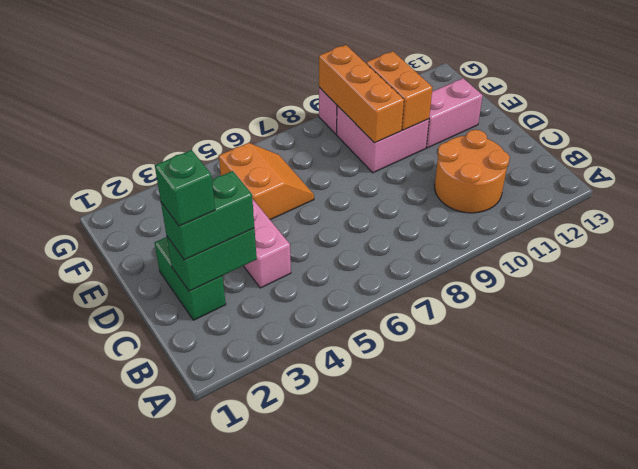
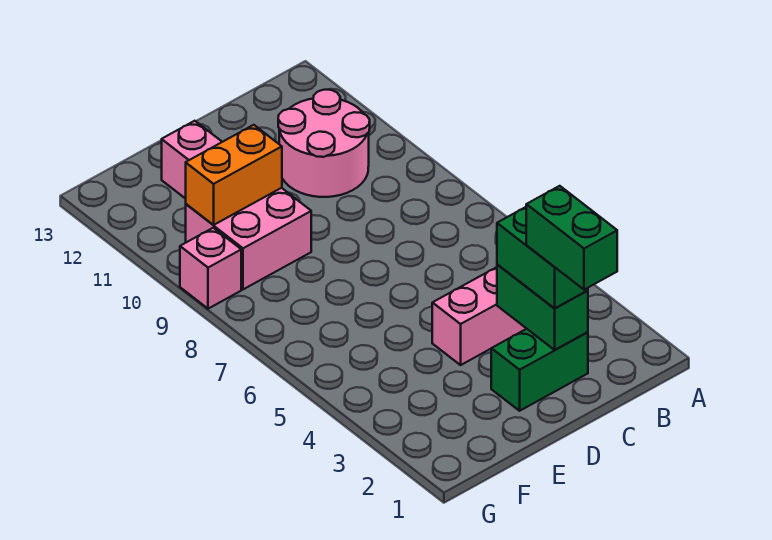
orange 2x2 round brick [435,130,510,213] -> pink 2x2 round brick [278,90,370,197]
green 1x1 brick [155,150,215,226] -> green 1x2 brick [526,186,617,290]
orange 2x2 slope [219,143,314,220] -> none
orange 1x3 brick [319,45,404,143] -> none

